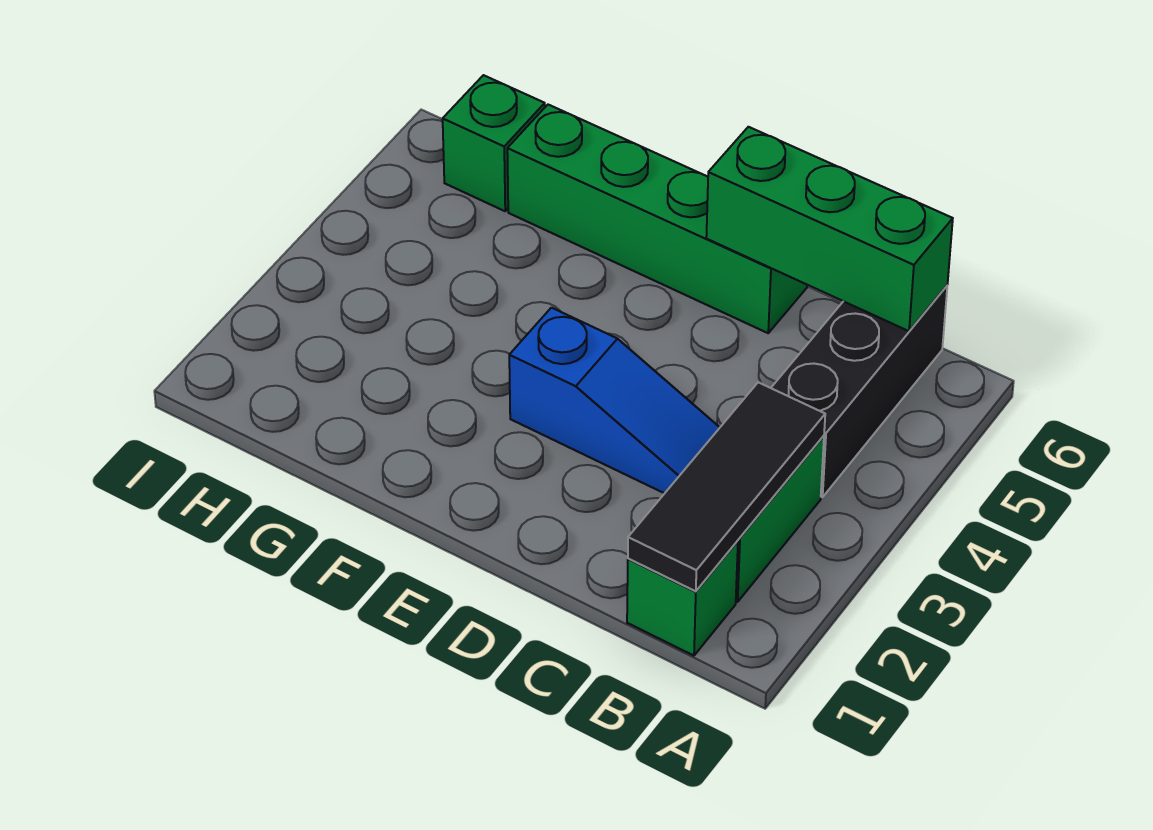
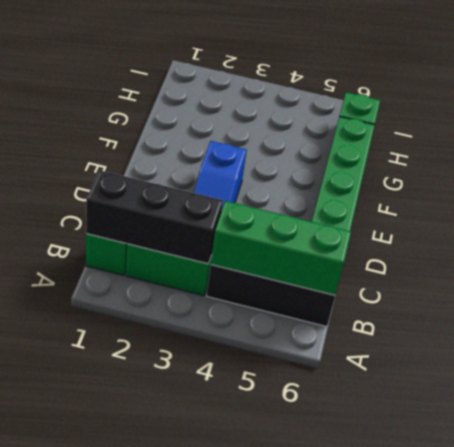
black 1x3 tile [628,382,825,591] -> black 1x3 brick [86,170,223,264]
green 1x3 brick [706,127,953,331] -> green 1x3 brick turned to [211,201,351,295]

